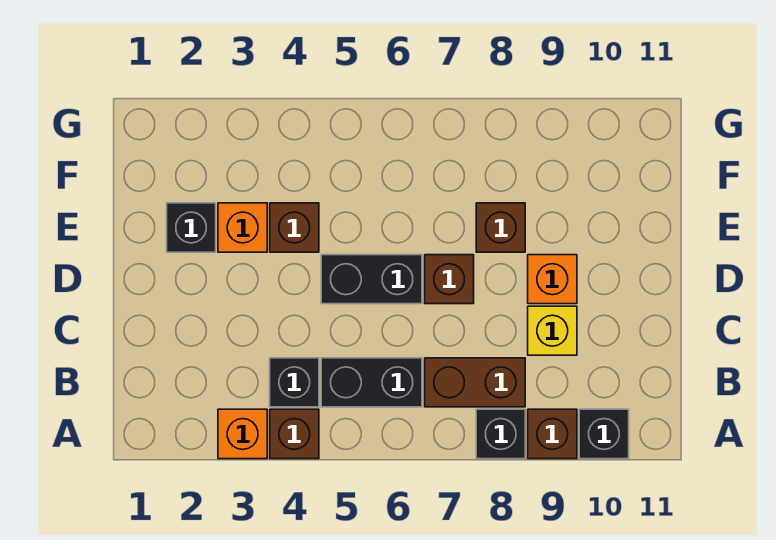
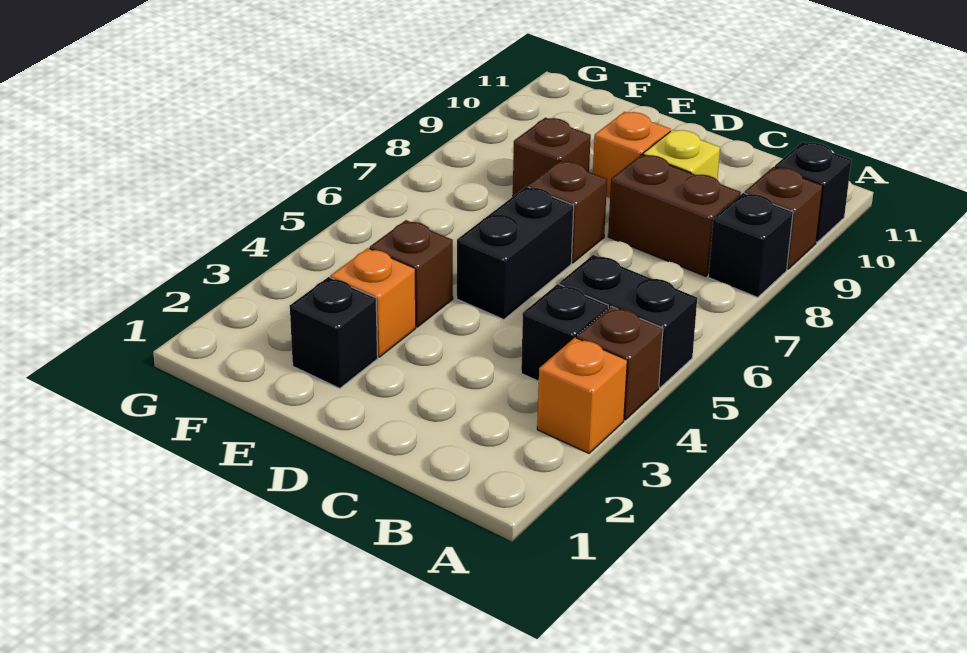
black 1x2 brick [321,358,422,407] -> black 1x2 brick turned to [559,255,697,387]
brown 1x2 brick [425,358,525,407] -> brown 1x2 brick turned to [608,155,741,276]

